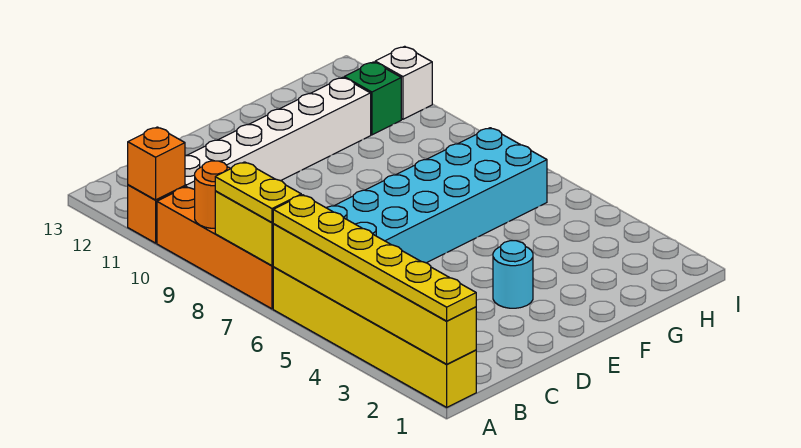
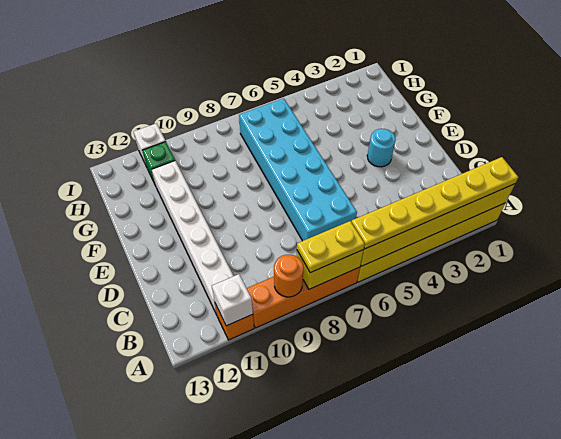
orange 1x1 brick [128,127,185,200] -> white 1x1 brick [212,274,253,326]

